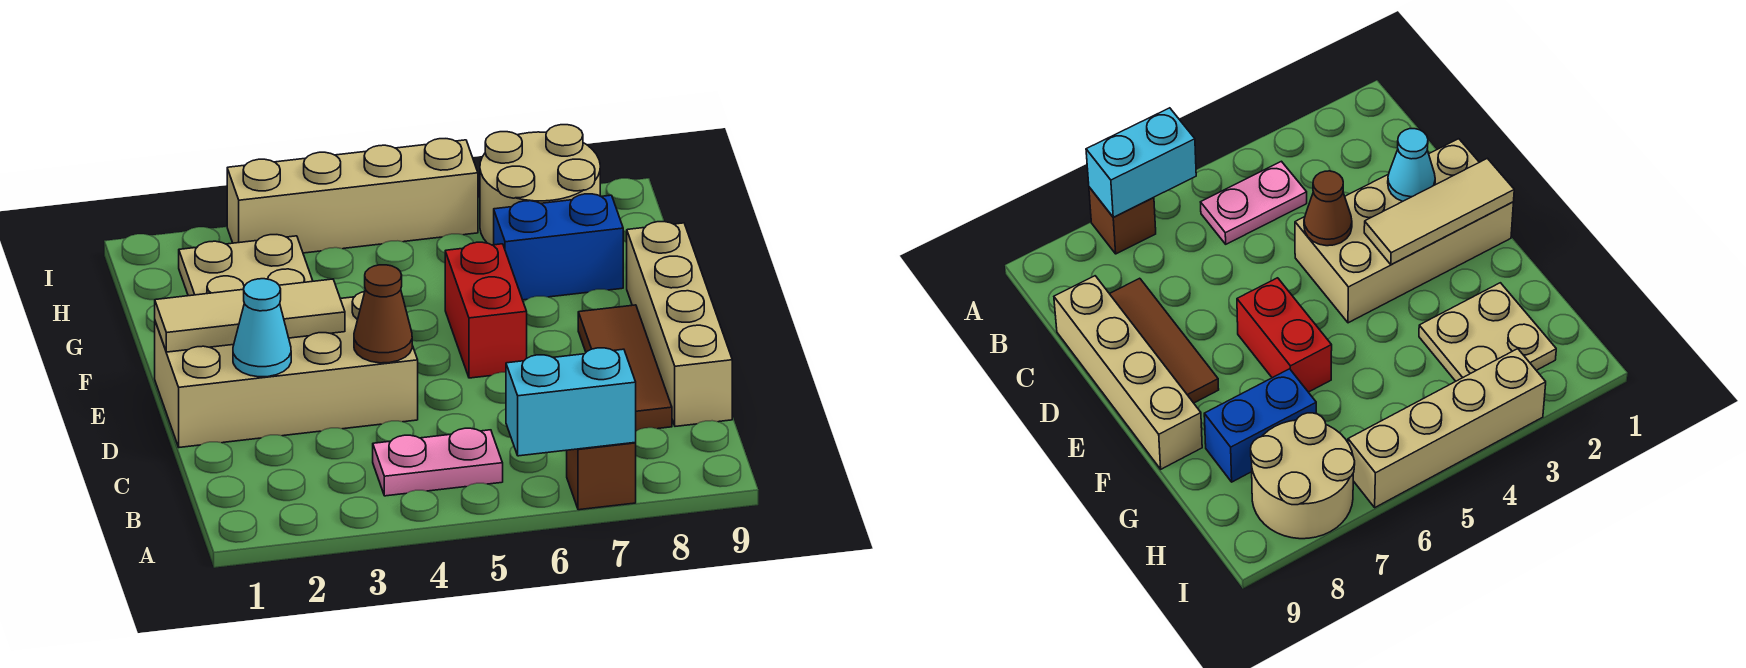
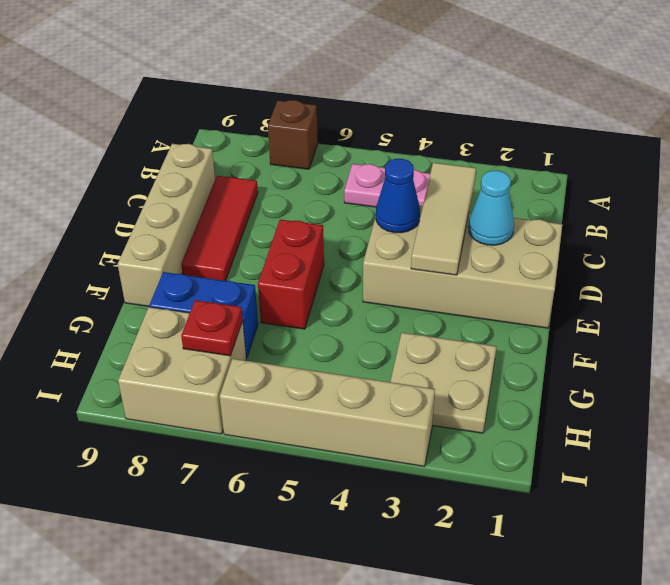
cyan 1x2 brick [506,348,636,456] -> none
brown 1x3 tile [578,305,672,431] -> red 1x3 tile [181,176,258,281]
brown 1x1 cone [354,265,412,363] -> blue 1x1 cone [376,159,420,233]
tan 1x3 tile [155,279,345,352] -> tan 1x3 tile turned to [411,163,476,275]
tan 2x2 round brick [480,125,600,245] -> tan 2x2 brick [118,307,246,434]
none -> red 1x1 plate [181,300,243,356]

